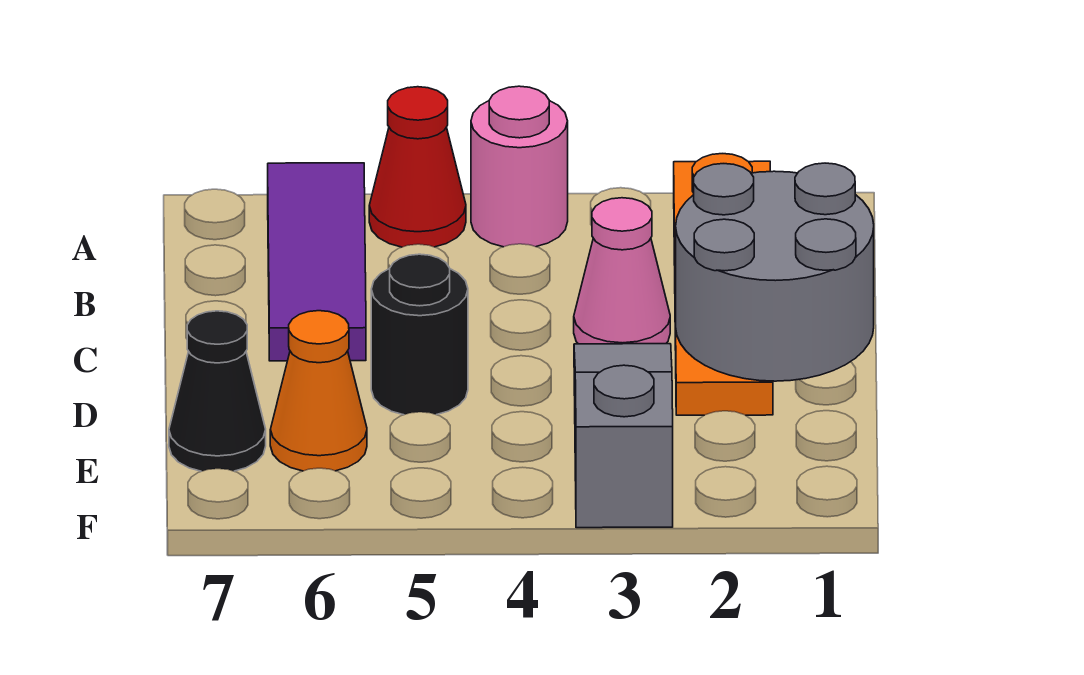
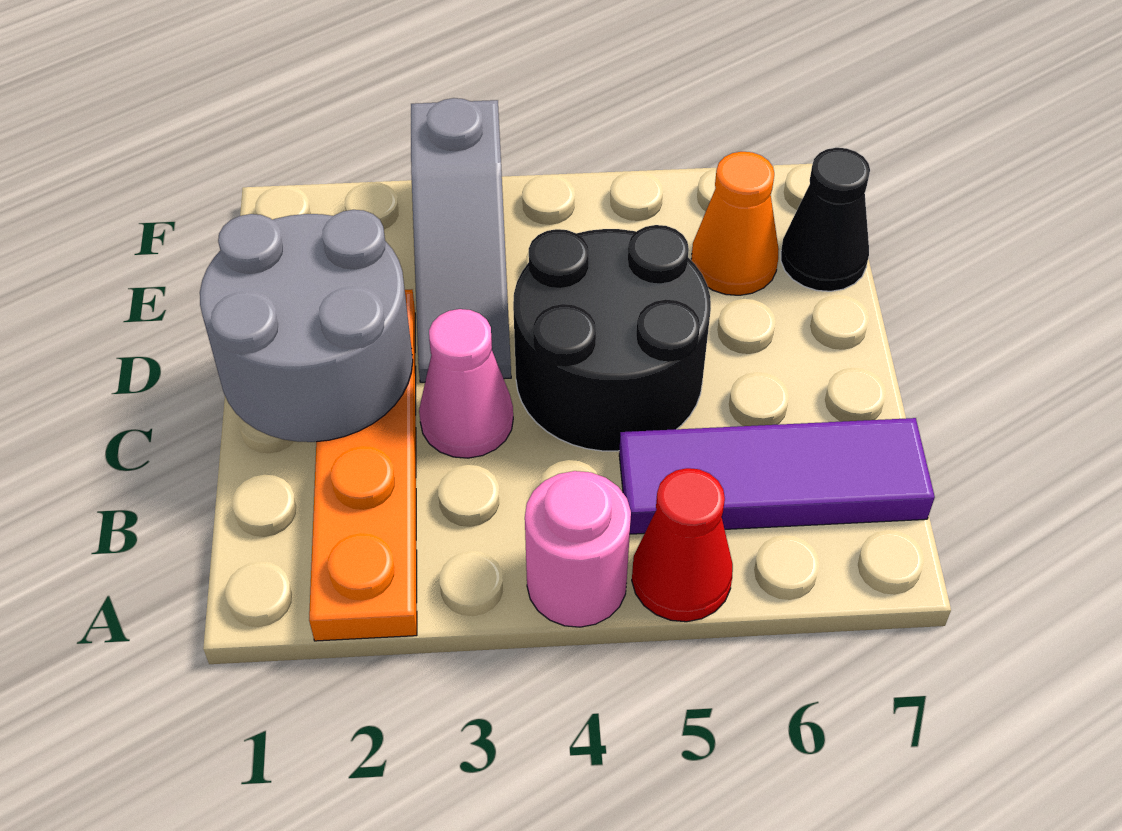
purple 1x3 tile [268,163,366,361] -> purple 1x3 tile turned to [619,418,935,534]
black 1x1 round brick [371,254,468,415] -> black 2x2 round brick [513,225,711,451]

